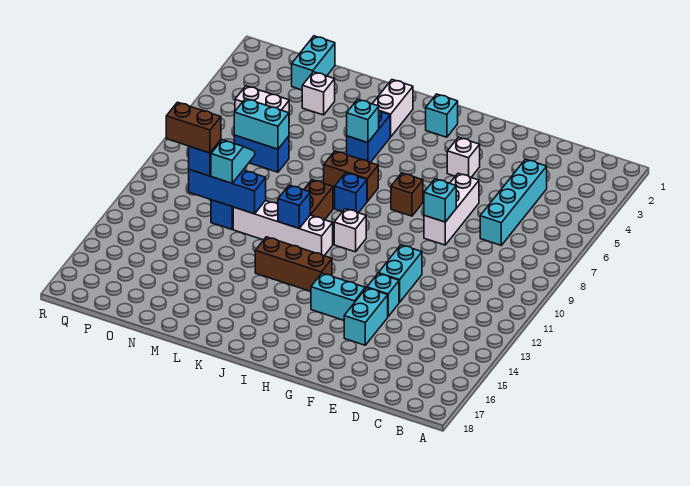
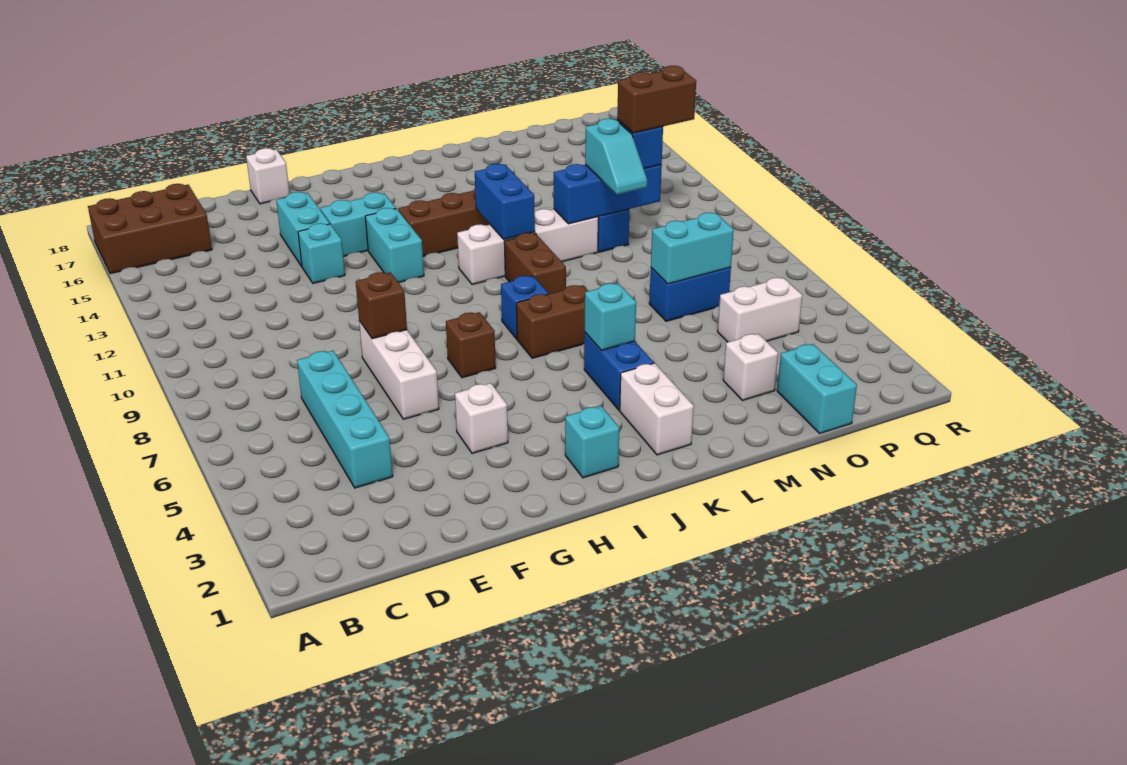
none -> brown 2x3 brick [88,184,212,274]
cyan 1x1 brick [424,179,456,222] -> brown 1x1 brick [356,272,407,339]
cyan 1x2 brick [378,245,422,302] -> cyan 1x2 brick moved to [365,208,424,283]
white 1x1 brick [334,209,366,252] -> white 1x1 brick moved to [246,148,290,204]
blue 1x1 brick [278,185,311,228] -> blue 1x2 brick [475,164,535,240]

